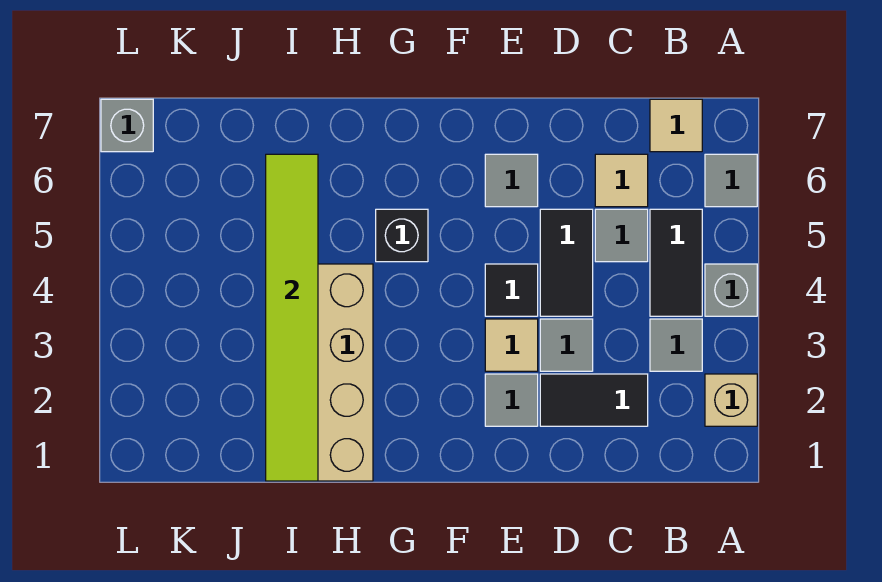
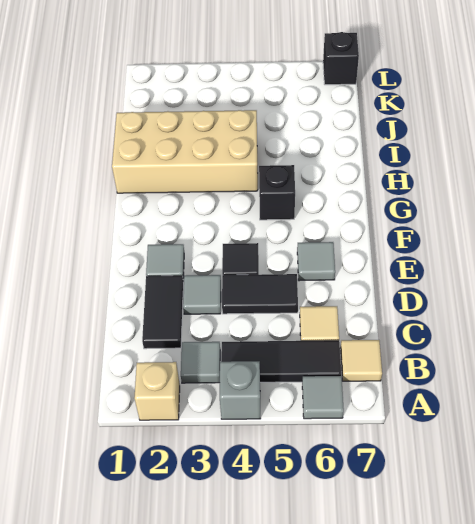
black 1x2 tile [650,209,702,316] -> black 1x3 tile [221,340,341,382]
grey 1x1 tile [595,209,648,262] -> none
tan 1x1 tile [485,319,538,371] -> none
lime 1x6 tile [266,154,318,481] -> none
grey 1x1 brick [101,99,153,152] -> black 1x1 brick [323,32,359,85]

